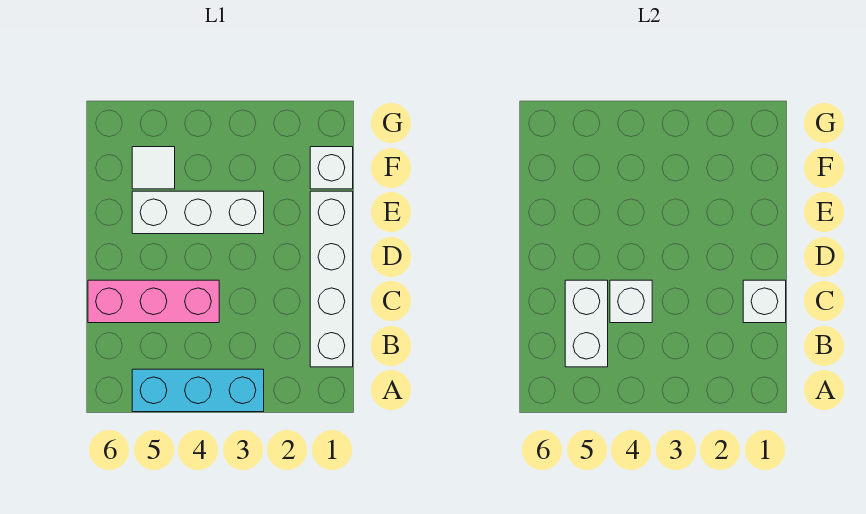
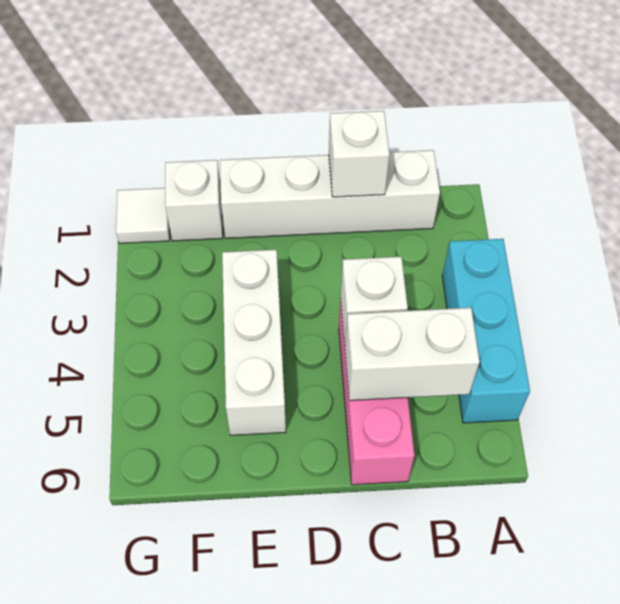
white 1x1 tile [132,147,175,189] -> white 1x1 tile moved to [116,188,170,243]

